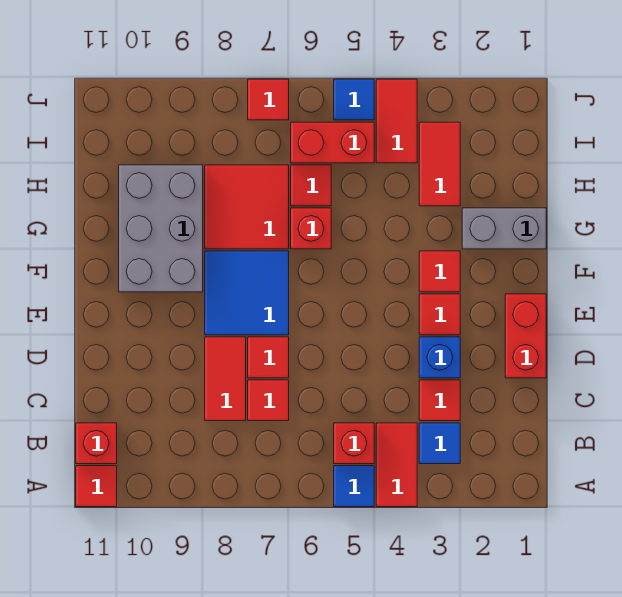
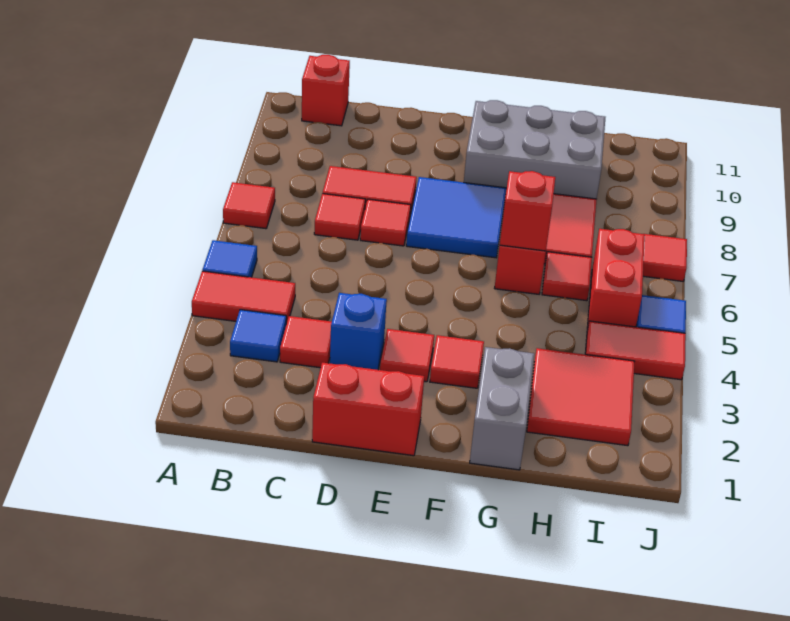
red 1x1 tile [76,466,117,507] -> red 1x1 tile moved to [223,182,275,229]
red 1x1 brick [334,423,374,464] -> red 1x1 brick moved to [500,171,555,251]
red 1x2 tile [419,122,460,206] -> red 2x2 tile [527,348,635,446]

